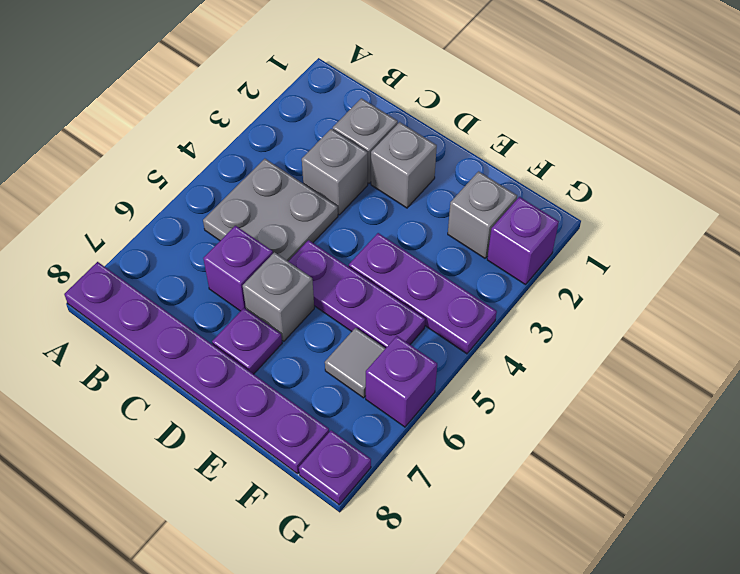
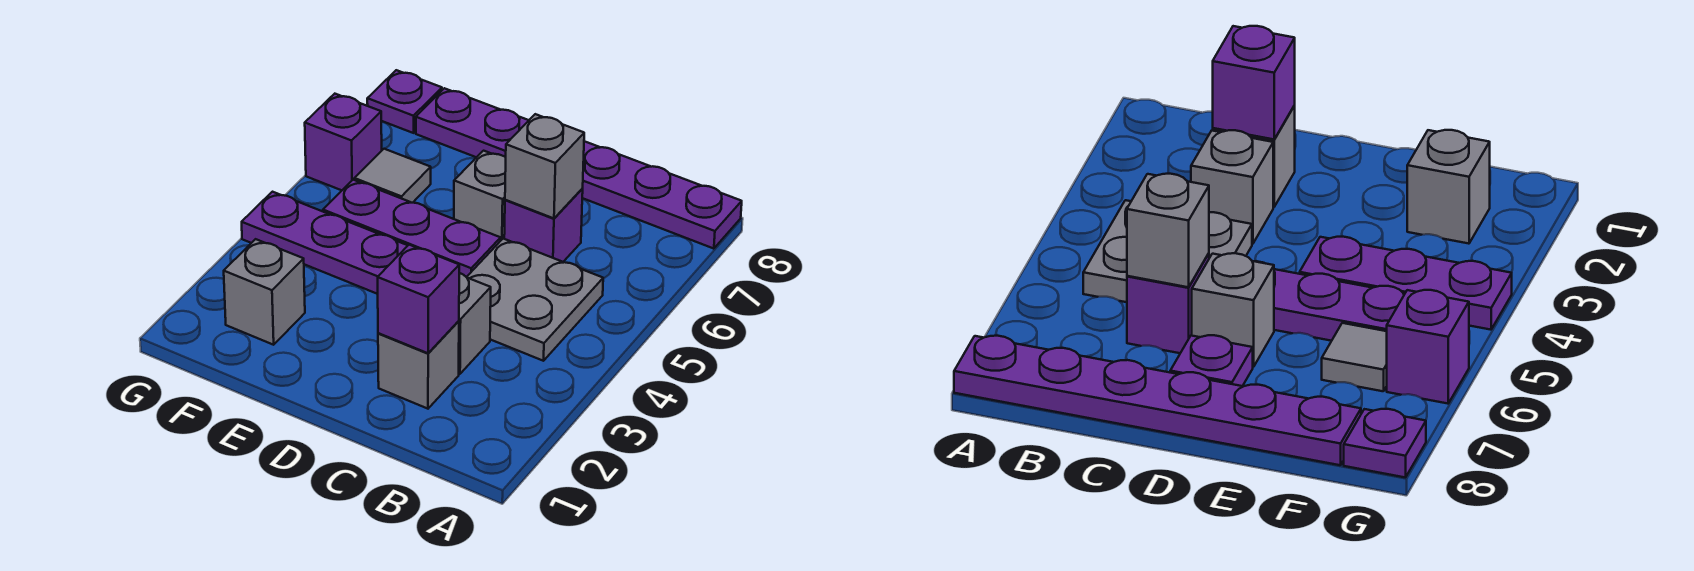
grey 1x1 brick [371,122,437,208] -> grey 1x1 brick moved to [505,114,584,218]
purple 1x1 brick [487,197,559,285] -> purple 1x1 brick moved to [378,245,459,353]

